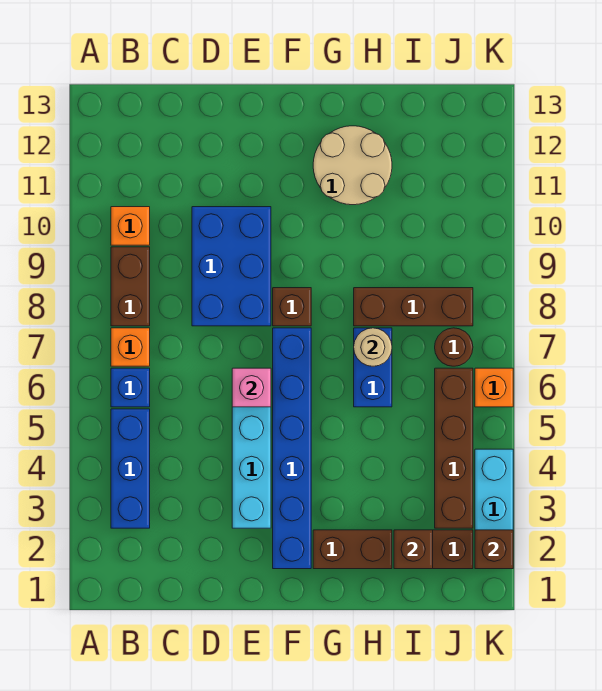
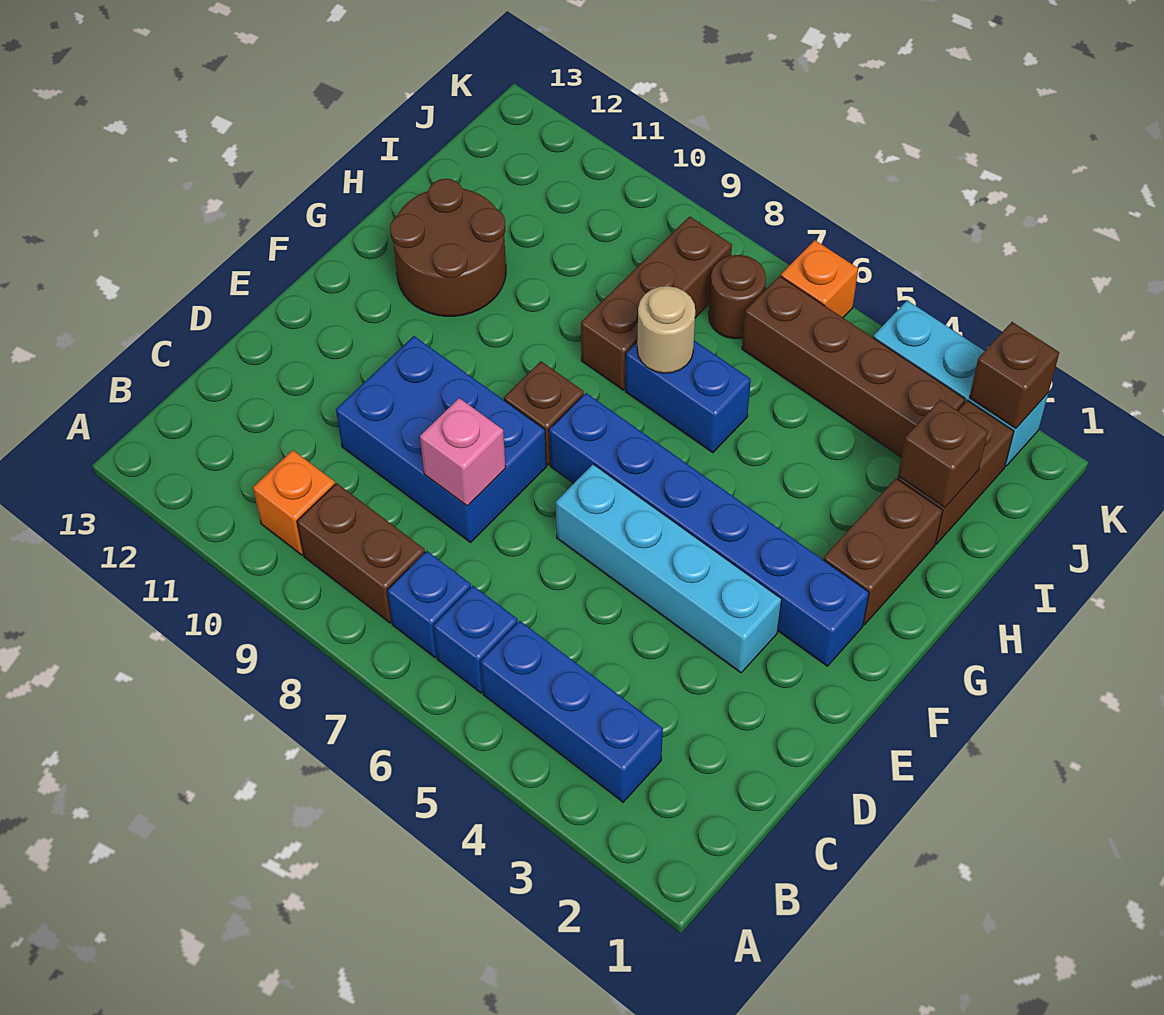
orange 1x1 brick [111,328,150,366] -> blue 1x1 brick [387,551,471,658]
pink 1x1 brick [232,368,271,407] -> pink 1x1 brick moved to [420,398,506,506]
tan 2x2 round brick [313,126,392,205] -> brown 2x2 round brick [390,179,506,316]

